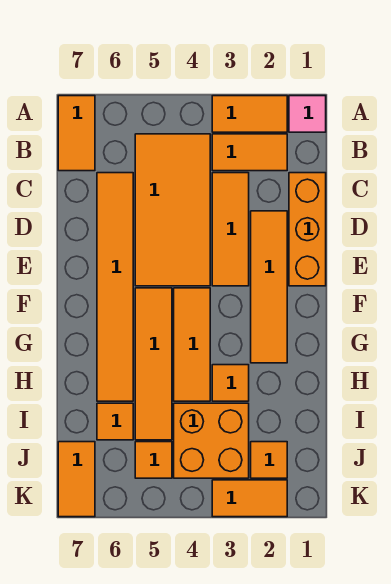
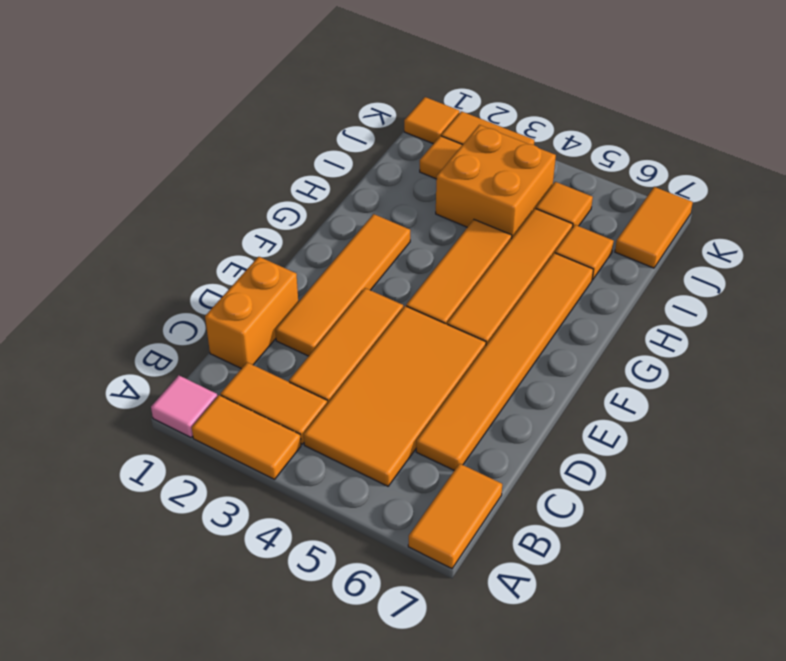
orange 1x3 brick [289,173,326,286] -> orange 1x2 brick [205,257,298,369]
orange 1x1 tile [212,365,249,401] -> orange 1x1 tile moved to [404,97,460,144]

